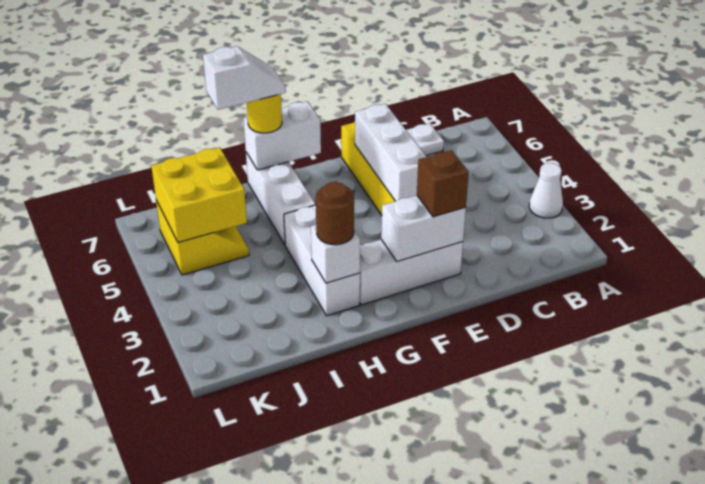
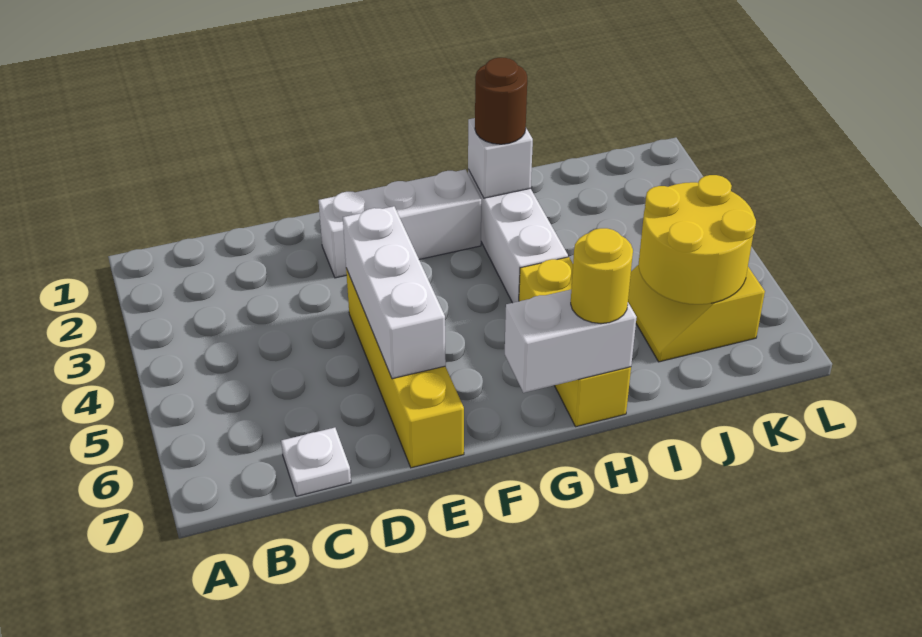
white 1x1 cone [529,163,563,218] -> none
white 1x2 brick [381,195,466,261] -> none
brown 1x1 brick [417,150,469,217] -> none
white 1x3 brick [246,152,316,244] -> yellow 1x3 brick [519,257,631,427]
white 1x2 slope [203,46,286,110] -> none
yellow 2x2 brick [151,147,247,243] -> yellow 2x2 round brick [639,175,756,304]

